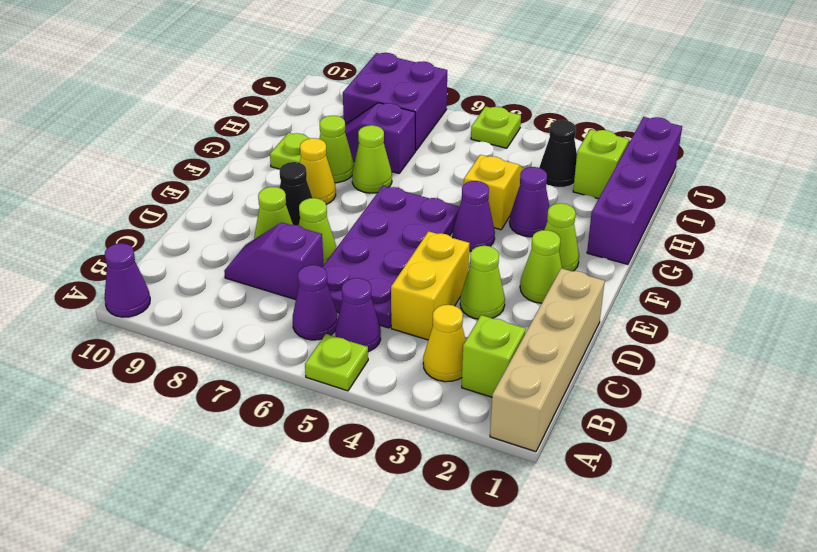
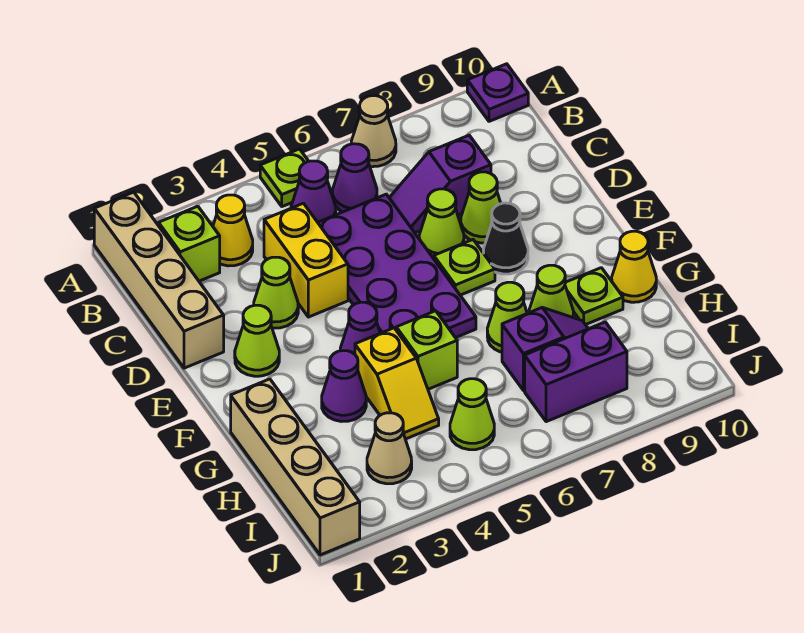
none -> tan 1x1 cone [351,96,396,167]
purple 1x1 cone [104,243,150,317] -> purple 1x1 plate [467,64,528,121]
purple 1x2 slope [224,222,324,300] -> purple 1x2 slope turned to [389,135,491,233]
lime 1x1 cone [544,203,579,271] -> lime 1x1 cone moved to [450,379,494,450]
yellow 1x1 cone [300,138,336,204] -> yellow 1x1 cone moved to [612,231,656,302]
purple 1x4 brick [587,117,682,264] -> tan 1x4 brick [231,379,360,555]
lime 1x1 brick [573,129,629,199] -> lime 1x1 brick moved to [396,311,457,389]
black 1x1 cone [539,120,577,187] -> tan 1x1 cone [367,413,412,484]
purple 2x2 brick [343,53,447,151] -> purple 1x2 brick [525,322,627,422]
lime 1x1 plate [471,106,521,148] -> lime 1x1 plate moved to [434,240,495,295]

